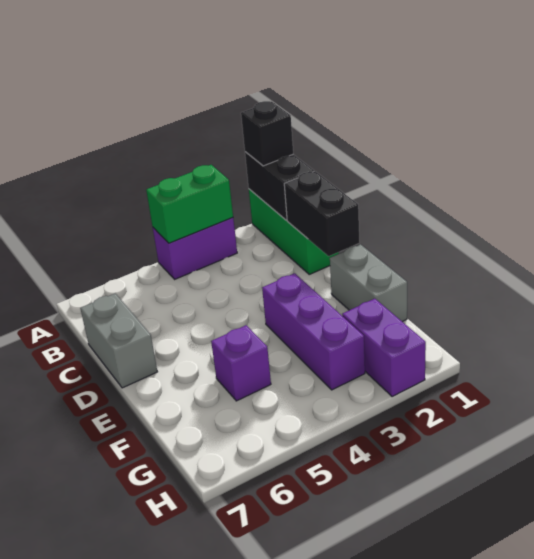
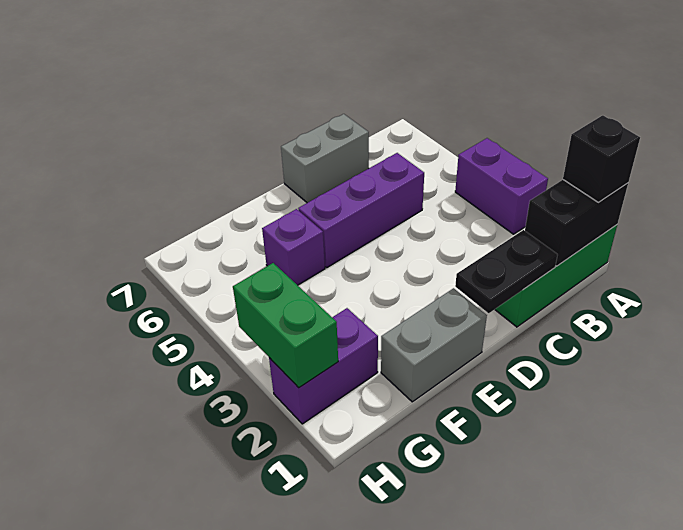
green 1x2 brick [146,165,233,243] -> green 1x2 brick moved to [233,263,338,388]
black 1x2 brick [284,171,359,256] -> black 1x2 plate [455,230,558,313]
purple 1x3 brick [262,273,365,390] -> purple 1x3 brick moved to [298,153,424,267]

